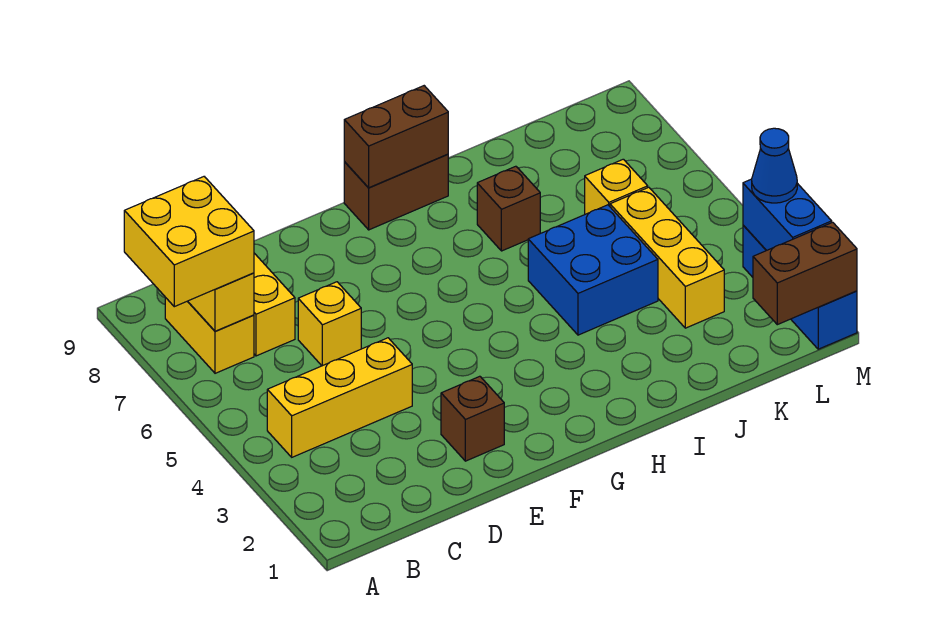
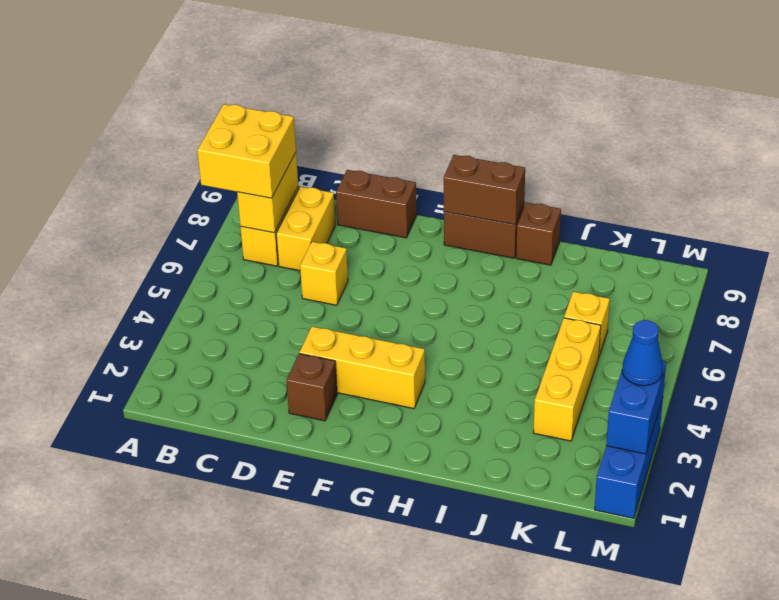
yellow 1x3 brick [267,338,412,457] -> yellow 1x3 brick moved to [299,326,425,409]
blue 2x2 brick [528,205,658,335] -> none
brown 1x1 brick [477,166,540,251] -> brown 1x1 brick moved to [516,202,561,265]
brown 1x2 brick [753,222,857,325] -> brown 1x2 brick moved to [336,170,417,238]

